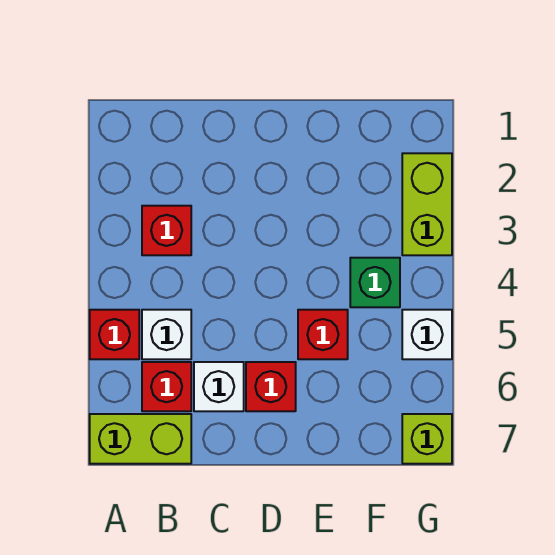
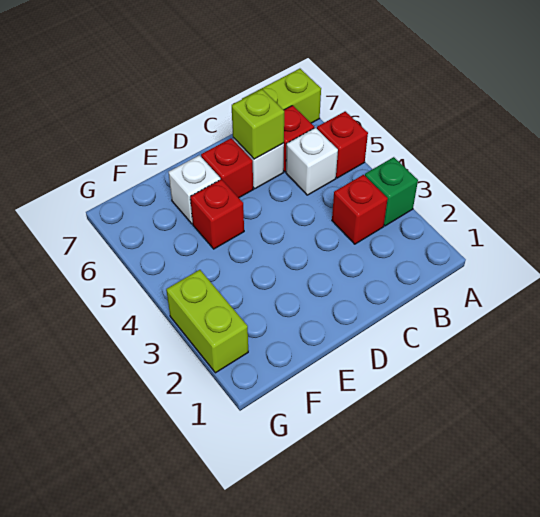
green 1x1 brick [350,258,400,307] -> green 1x1 brick moved to [365,157,418,226]
white 1x1 brick [402,310,452,359] -> white 1x1 brick moved to [168,155,221,224]
lime 1x1 brick [402,414,452,464] -> lime 1x1 brick moved to [232,89,284,159]

